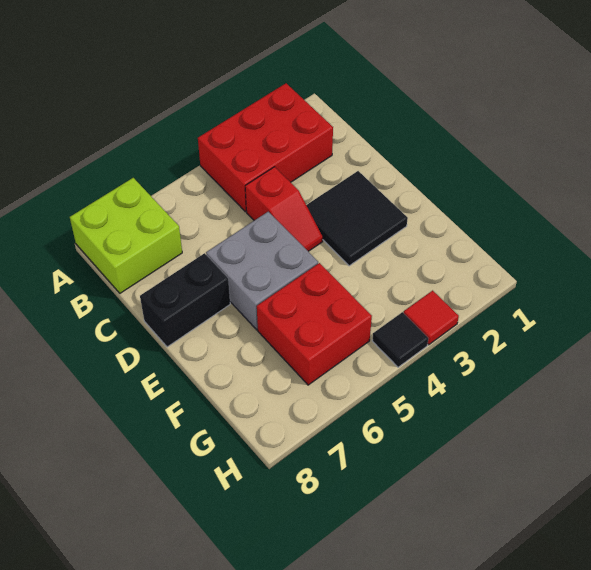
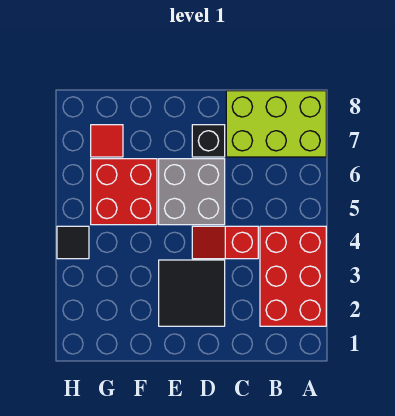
lime 2x2 brick [70,178,182,293] -> lime 2x3 brick [226,91,326,157]
black 1x2 brick [140,253,230,347] -> black 1x1 brick [192,125,225,157]
red 1x1 tile [404,291,459,345] -> red 1x1 tile moved to [91,125,123,157]

